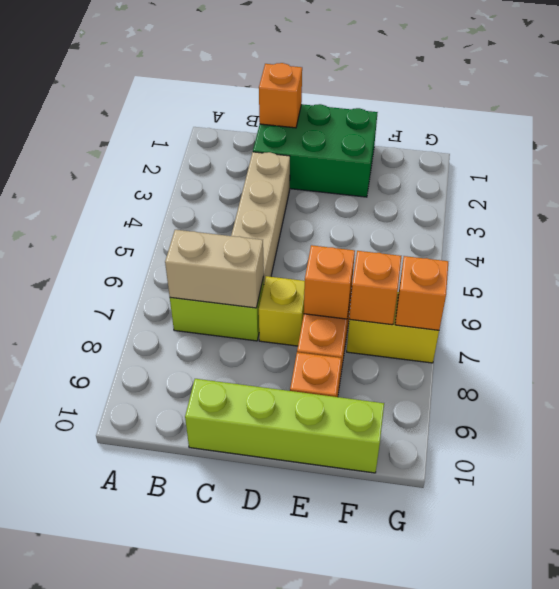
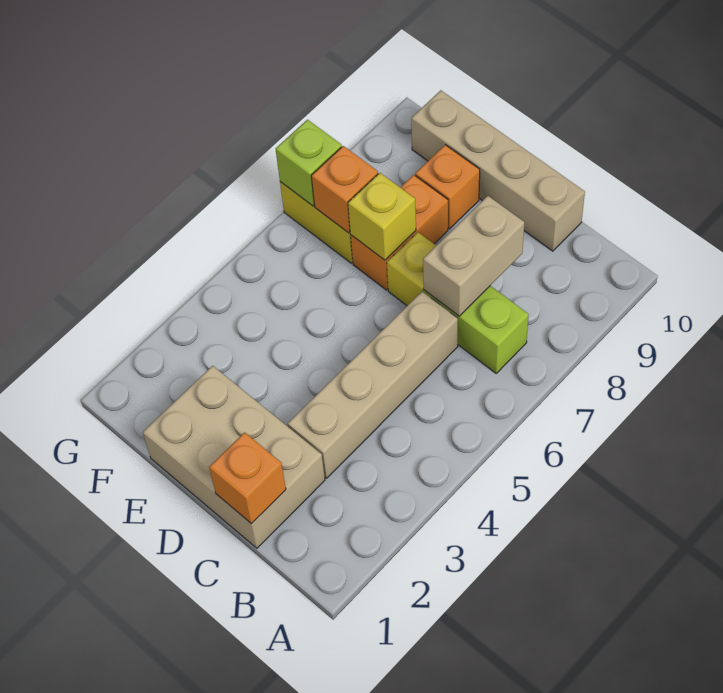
tan 1x2 brick [165,230,264,308] -> tan 1x2 brick turned to [423,196,524,316]
green 2x3 brick [253,104,378,197] -> tan 2x3 brick [143,366,325,548]
lime 1x4 brick [185,379,384,473] -> tan 1x4 brick [411,90,585,251]
orange 1x1 brick [304,245,355,319] -> yellow 1x1 brick [348,173,416,260]
orange 1x1 brick [395,256,448,330] -> lime 1x1 brick [276,120,342,206]

